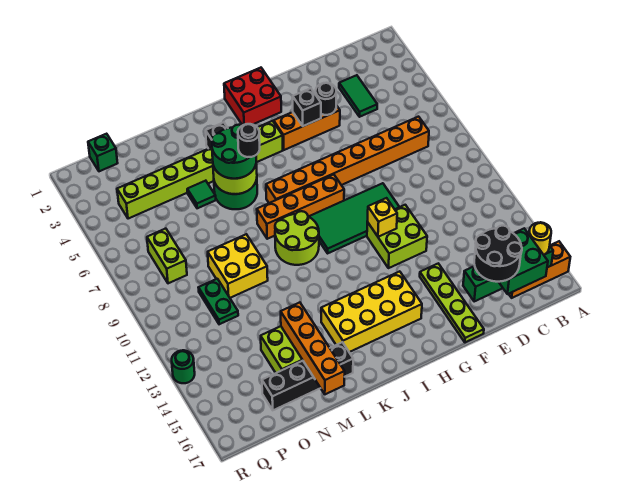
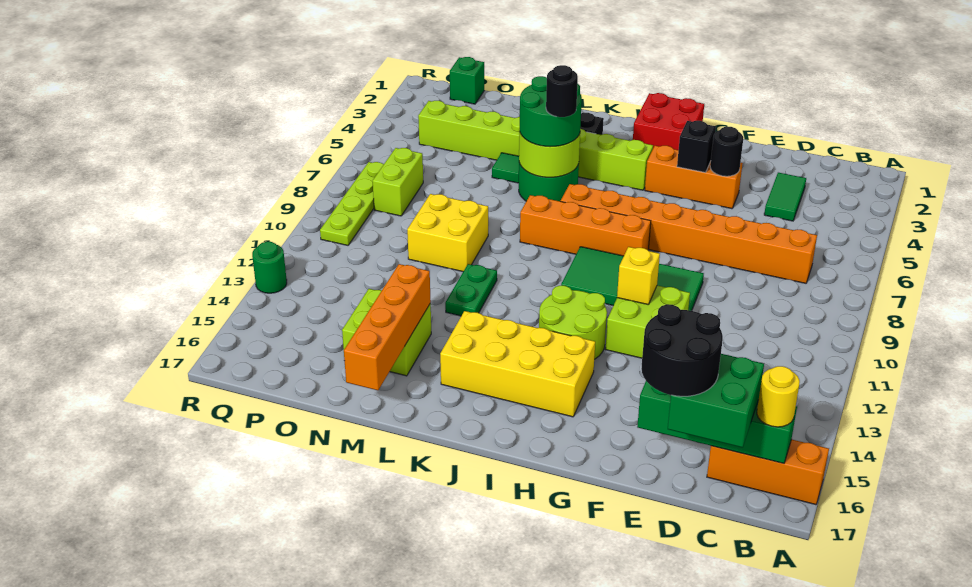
lime 1x4 plate [420,264,484,342] -> lime 1x4 plate moved to [320,162,384,245]
lime 2x2 round brick [275,211,319,265] -> lime 2x2 round brick moved to [539,286,607,359]
black 1x4 brick [262,342,353,410] -> none
green 1x2 plate [198,279,238,324] -> green 1x2 plate moved to [445,264,497,316]

